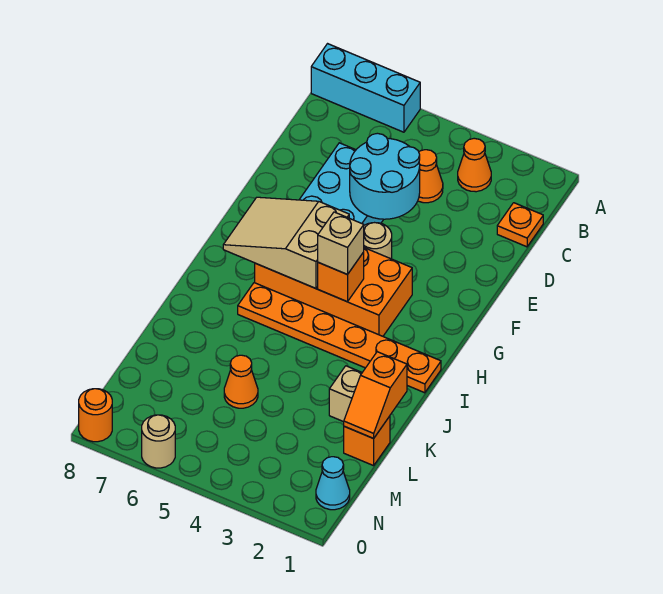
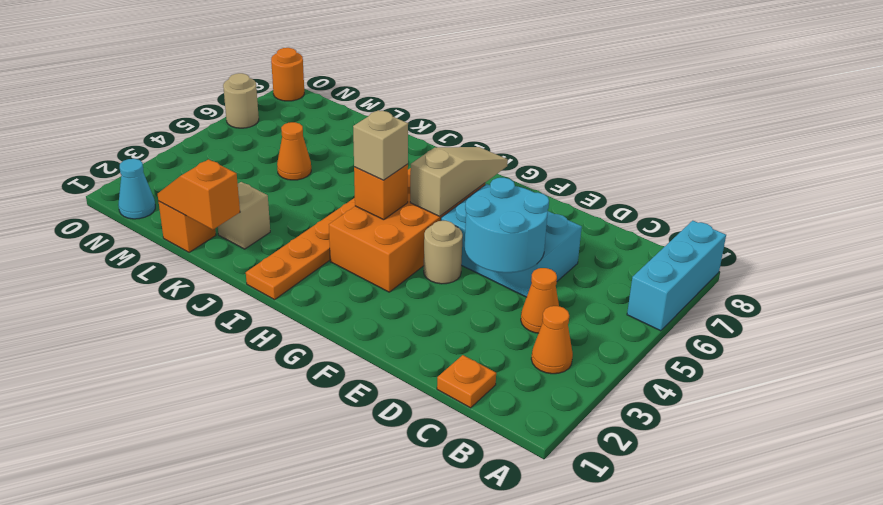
tan 2x3 slope [223,197,349,288] -> tan 1x3 slope [410,147,508,216]

